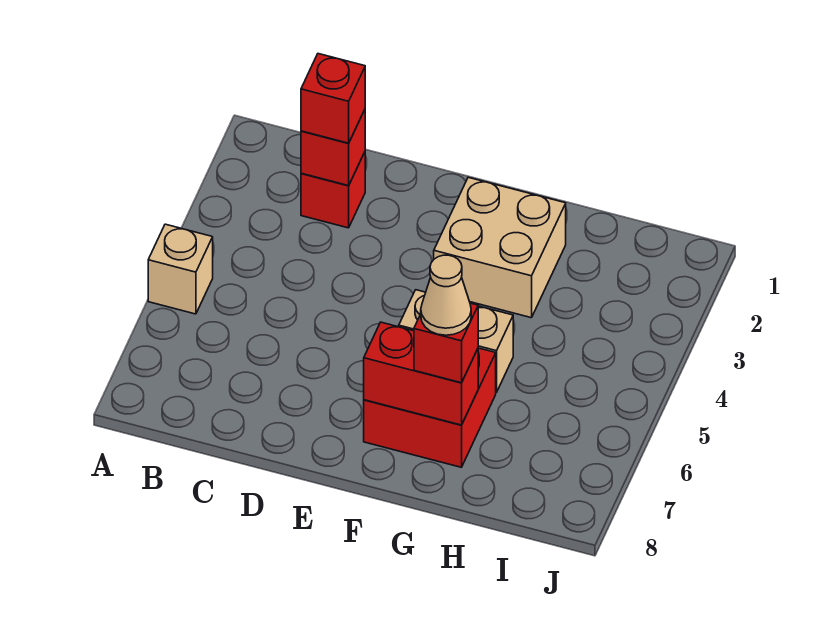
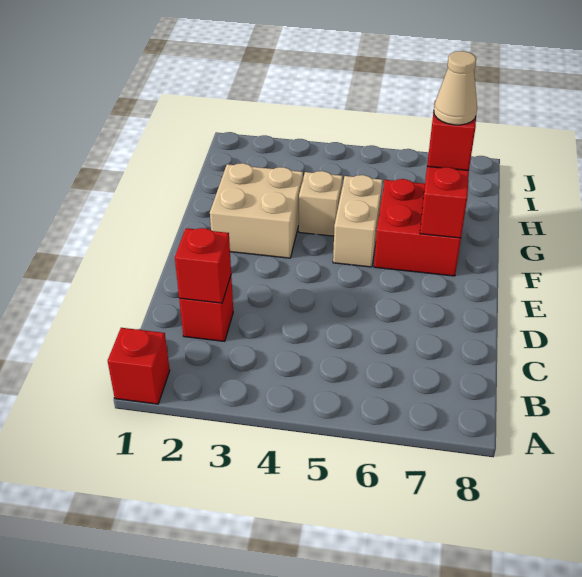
tan 1x1 brick [148,224,213,314] -> tan 1x1 brick moved to [299,171,343,236]
red 1x1 brick [301,54,365,143] -> red 1x1 brick moved to [108,328,170,404]

